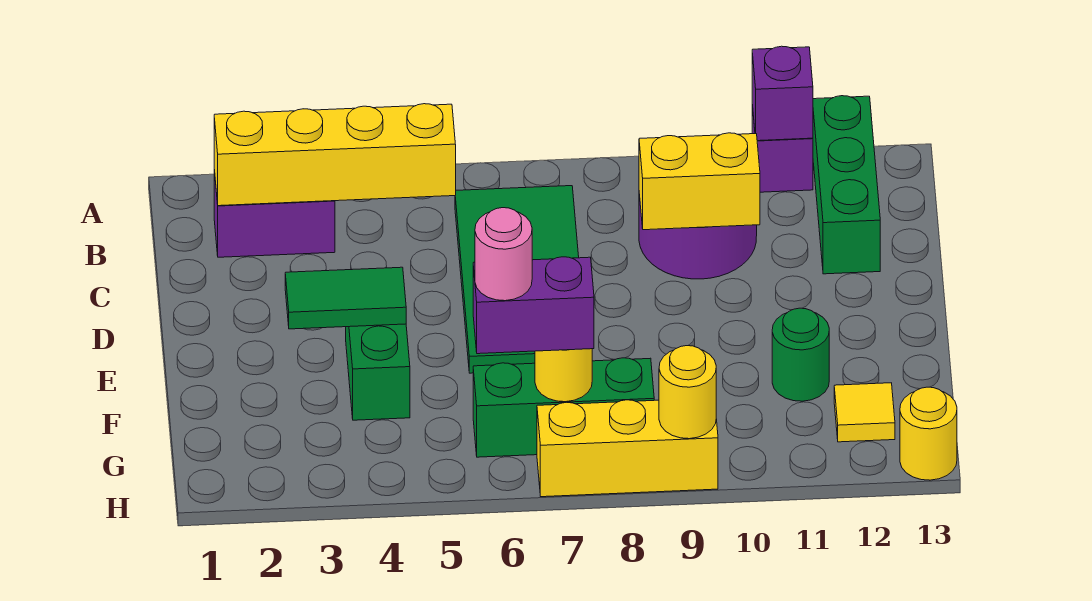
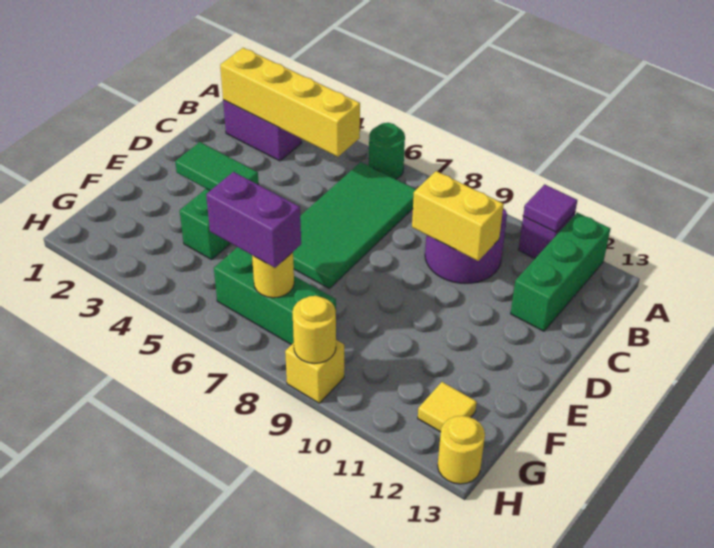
purple 1x1 brick [752,46,813,141] -> purple 1x1 tile [523,184,577,232]
green 1x1 round brick [772,308,829,401] -> green 1x1 round brick moved to [369,123,405,179]
pink 1x1 round brick [475,208,532,301] -> none
yellow 1x3 brick [537,400,718,497] -> yellow 1x1 brick [285,340,344,403]

